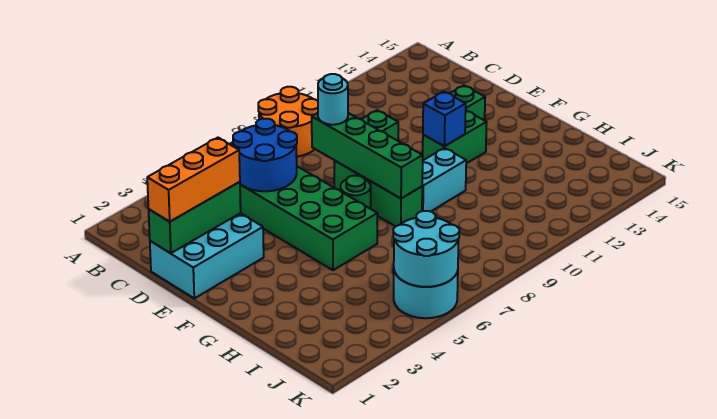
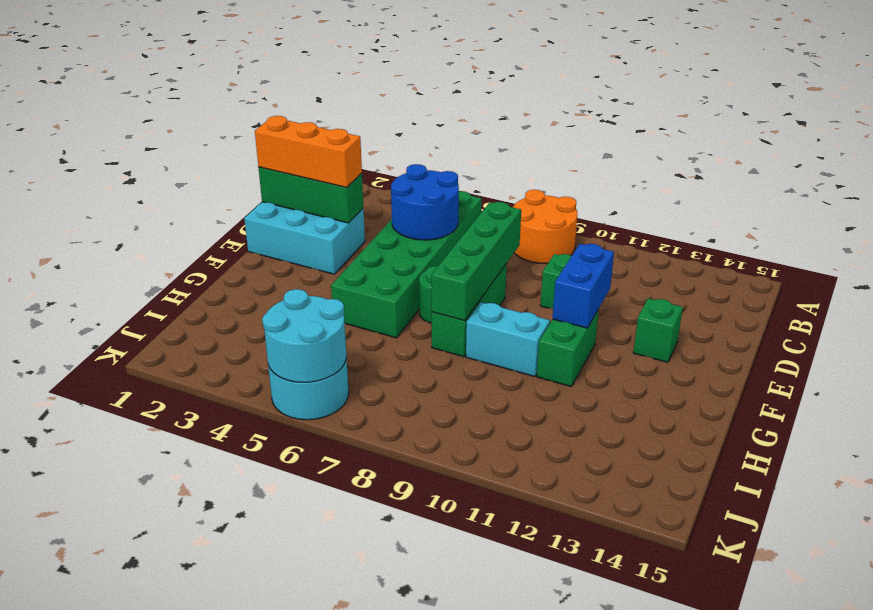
cyan 1x1 round brick [318,74,348,125] -> none
green 1x2 brick [423,111,487,164] -> green 1x2 brick turned to [537,309,599,387]
blue 1x1 brick [423,92,466,146] -> blue 1x2 brick [552,244,614,328]

